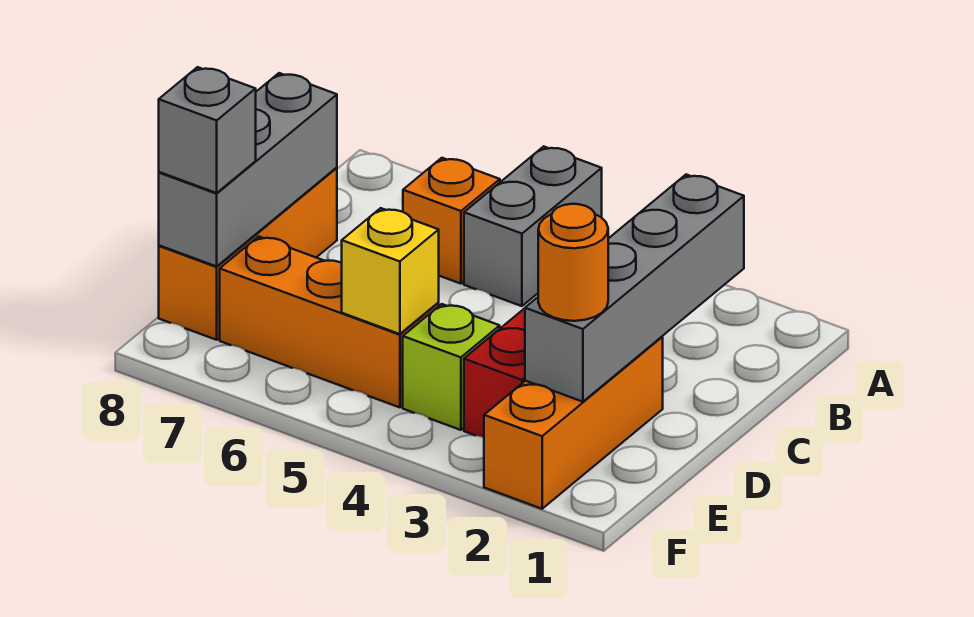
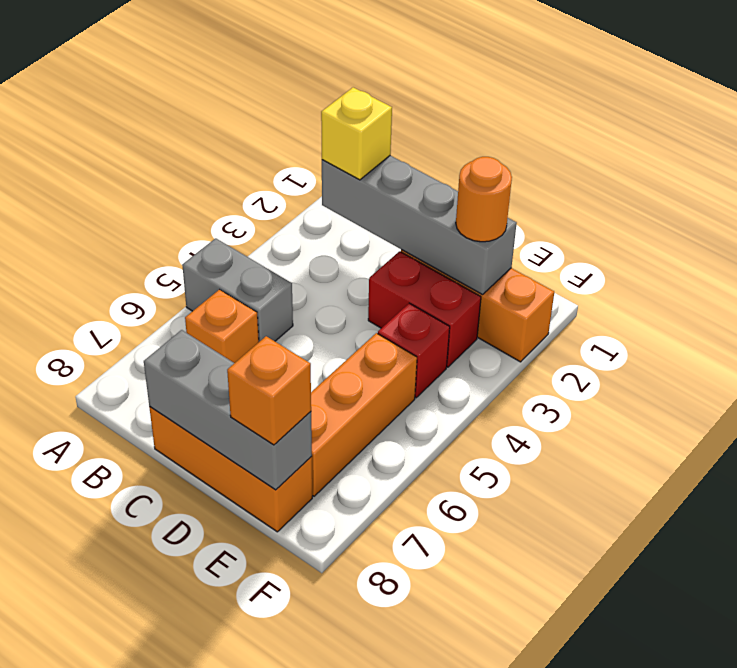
lime 1x1 brick [403,304,500,430] -> red 1x1 brick [378,303,450,398]
yellow 1x1 brick [342,208,439,334] -> yellow 1x1 brick moved to [321,87,392,180]
grey 1x1 brick [159,67,256,193] -> orange 1x1 brick [227,336,311,445]

